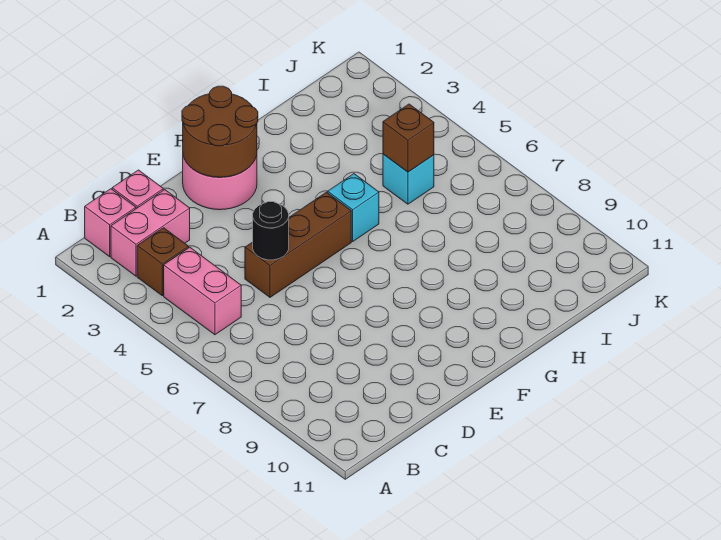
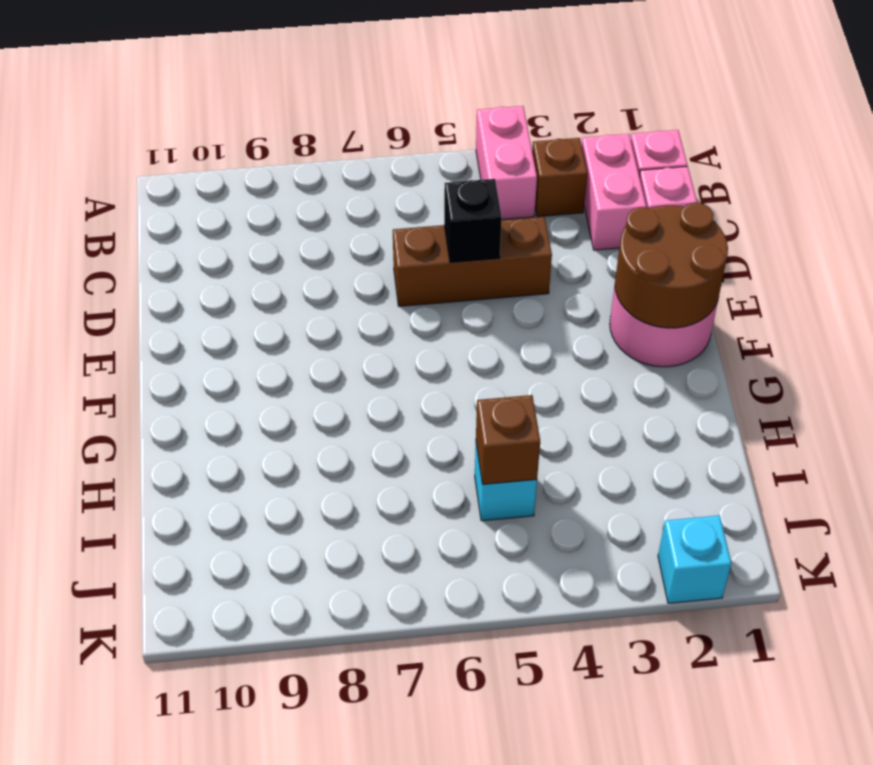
pink 1x2 brick [164,247,241,335] -> pink 1x2 brick turned to [476,106,537,220]
brown 1x3 brick [245,192,351,297] -> brown 1x3 brick turned to [393,217,552,306]
black 1x1 round brick [253,202,289,260] -> black 1x1 brick [444,179,502,263]
cyan 1x1 brick [328,174,379,241] -> cyan 1x1 brick moved to [658,515,731,603]

